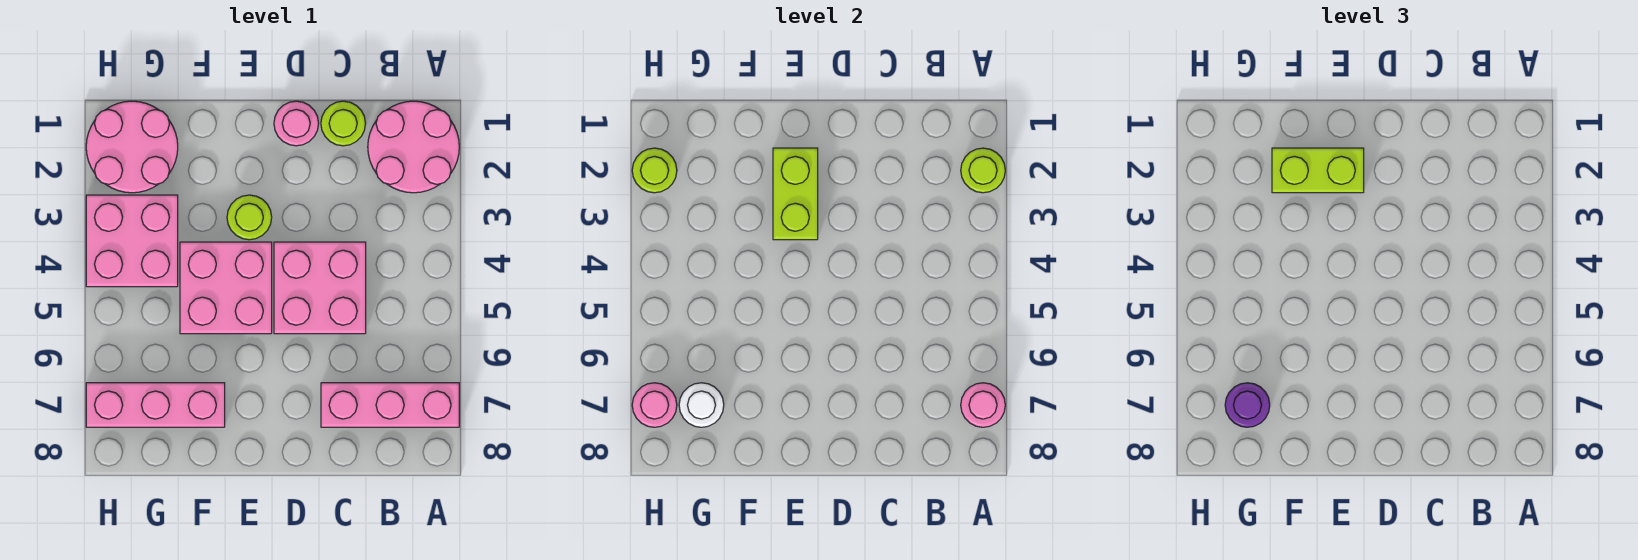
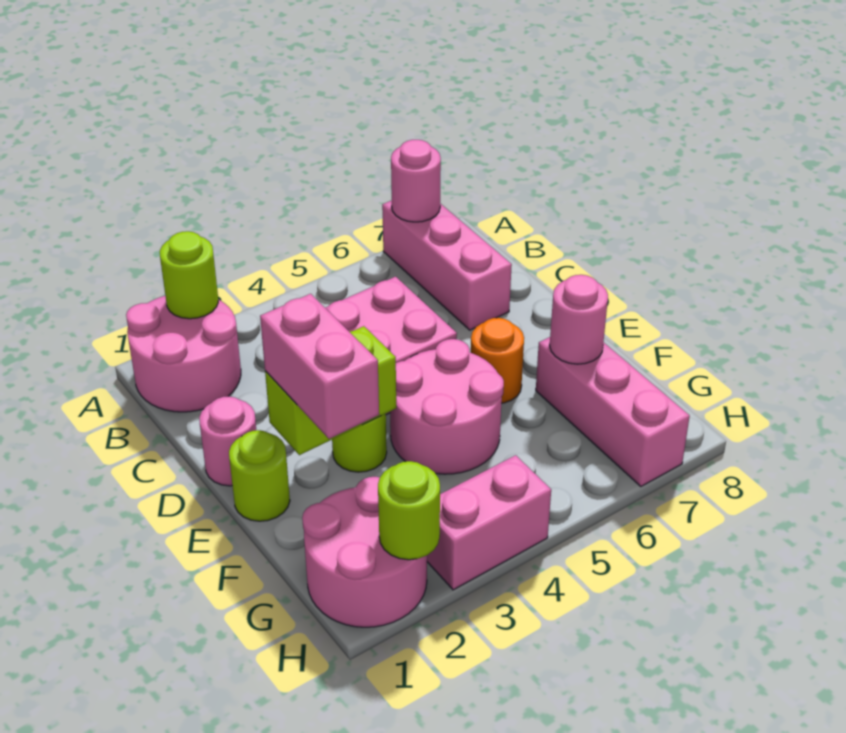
lime 1x1 round brick [321,101,365,146] -> lime 1x1 round brick moved to [229,430,290,521]
lime 1x2 brick [1272,148,1364,193] -> pink 1x2 brick [260,294,379,439]
pink 2x2 brick [180,242,272,334] -> pink 2x2 round brick [390,339,504,474]
none -> orange 1x1 round brick [471,318,524,403]
pink 2x2 brick [86,195,178,287] -> pink 1x2 brick [427,455,551,590]
white 1x1 round brick [679,383,724,427] -> none
purple 1x1 round brick [1225,383,1270,427] -> none
pink 1x1 round brick [632,383,677,427] -> pink 1x1 round brick moved to [550,275,608,364]

